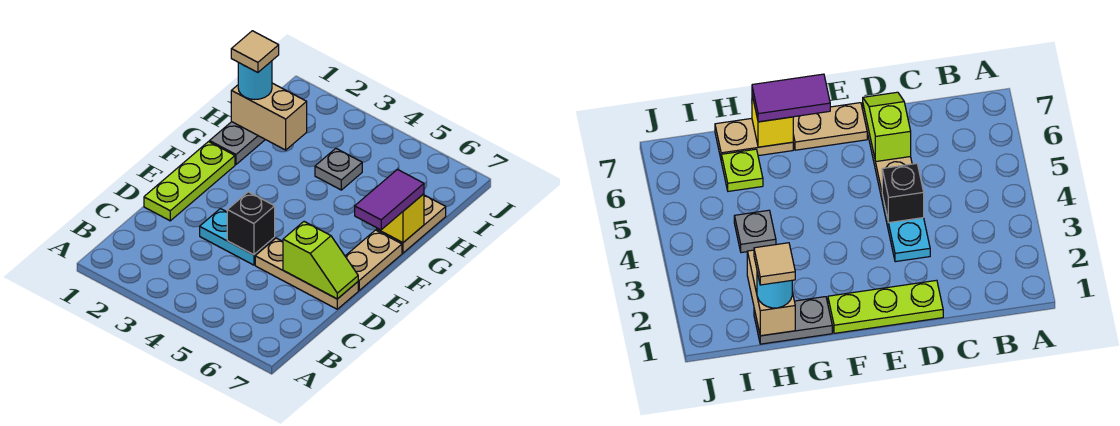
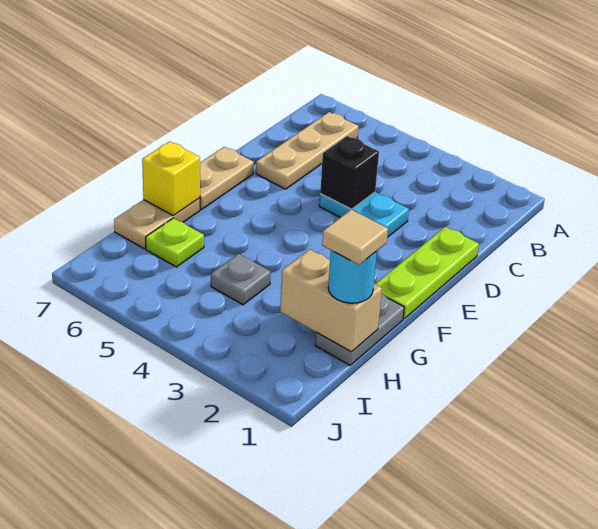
tan 1x3 plate [255,238,358,309] -> tan 1x3 plate turned to [256,112,359,189]
lime 1x2 slope [283,222,358,299] -> none
purple 1x2 tile [355,170,424,230] -> none

